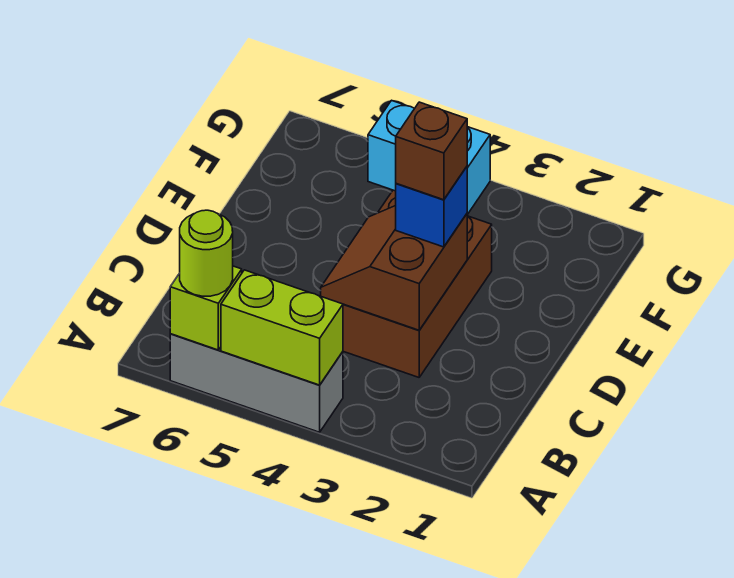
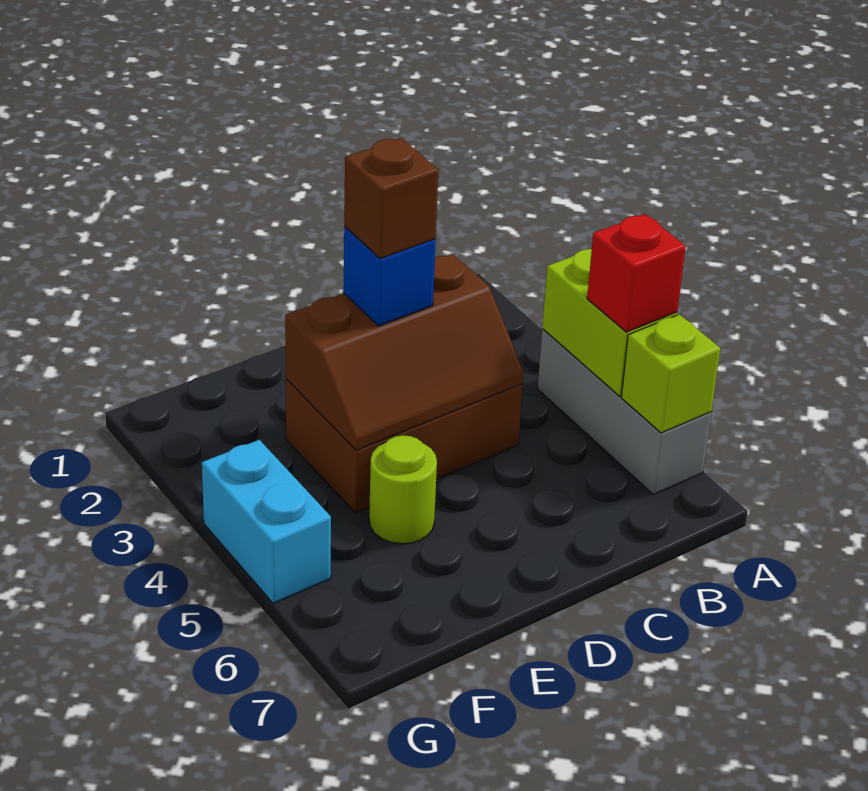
none -> red 1x1 brick [587,214,686,332]
lime 1x1 round brick [180,210,233,296] -> lime 1x1 round brick moved to [369,435,437,544]
brown 2x2 slope [321,206,467,330] -> brown 2x3 slope [285,254,524,451]

